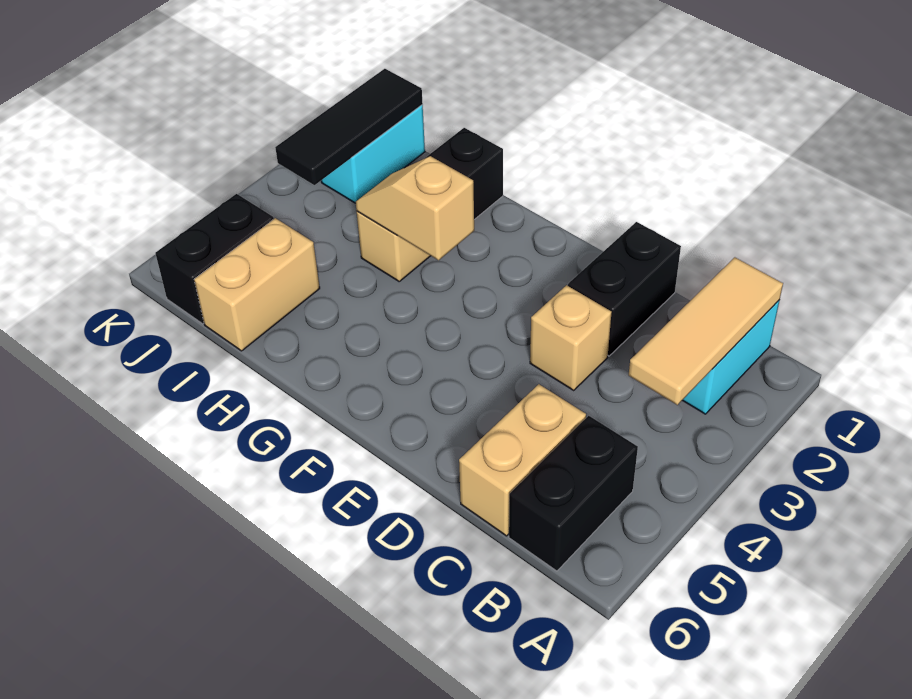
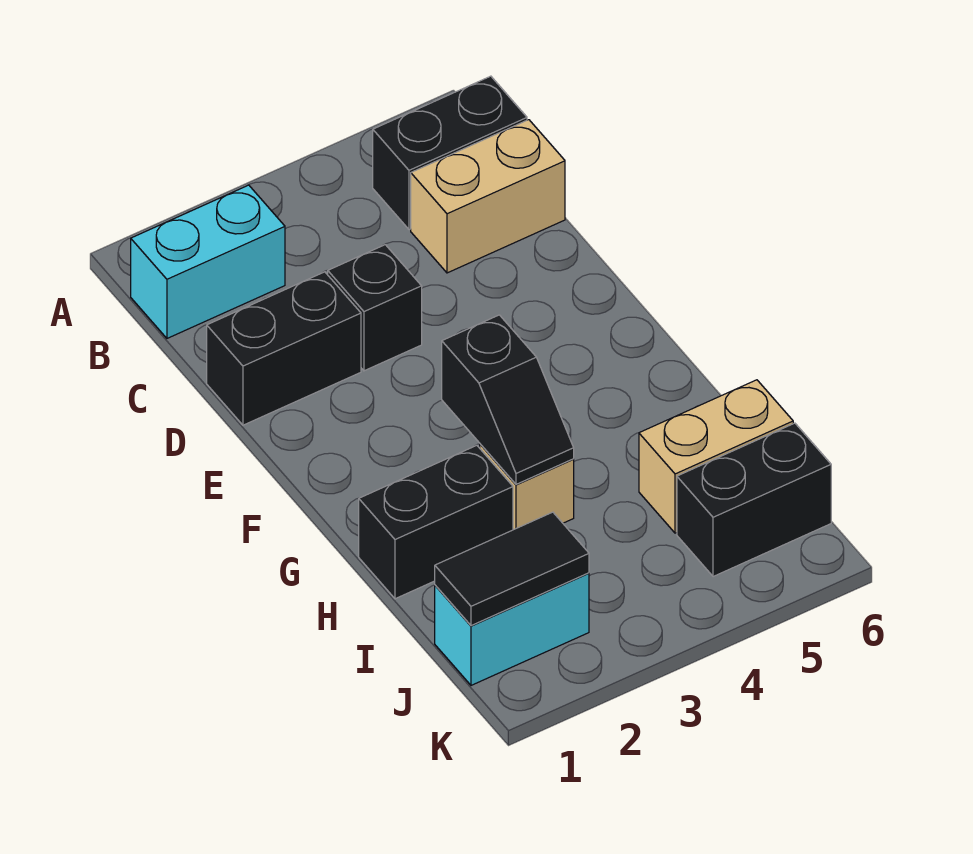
tan 1x3 tile [629,257,783,405] -> none
tan 1x1 brick [530,285,612,390] -> black 1x1 brick [328,245,422,371]
tan 1x2 slope [356,156,474,260] -> black 1x2 slope [442,315,574,484]
black 1x3 tile [275,69,423,185] -> black 1x2 tile [435,512,589,626]

